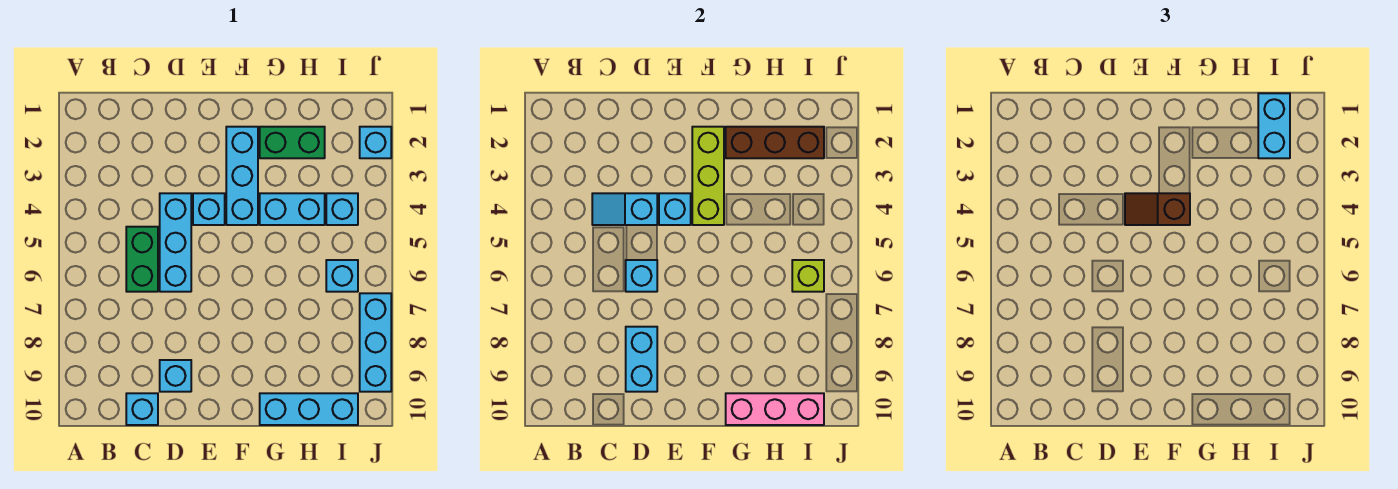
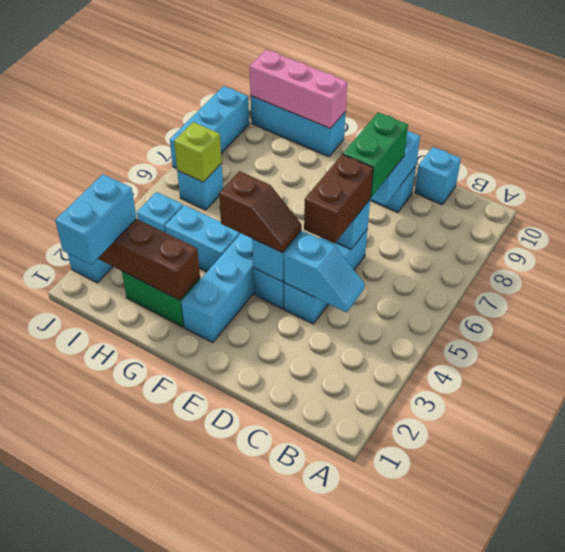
green 1x2 brick [126,227,158,292] -> green 1x2 brick moved to [343,113,408,197]
none -> brown 1x2 brick [304,154,373,243]
lime 1x3 brick [692,127,724,225] -> none

